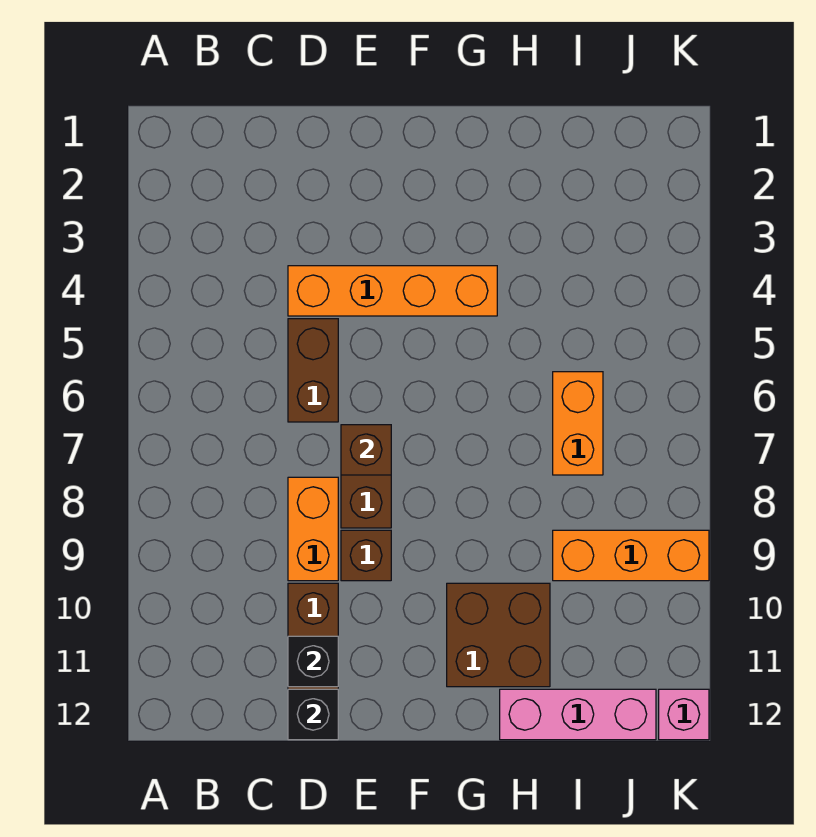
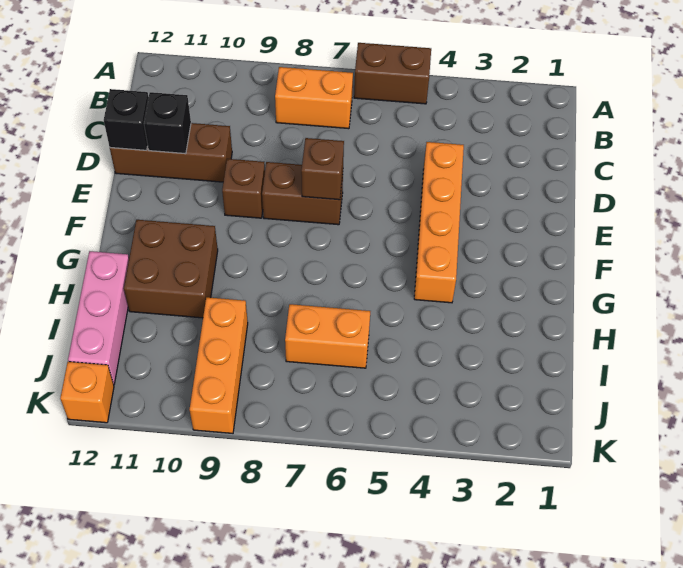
brown 1x2 brick [288,319,338,422] -> brown 1x2 brick moved to [354,43,431,104]
orange 1x2 brick [288,477,338,581] -> orange 1x2 brick moved to [275,67,353,129]
pink 1x1 brick [659,689,709,740] -> orange 1x1 brick [60,362,114,423]

